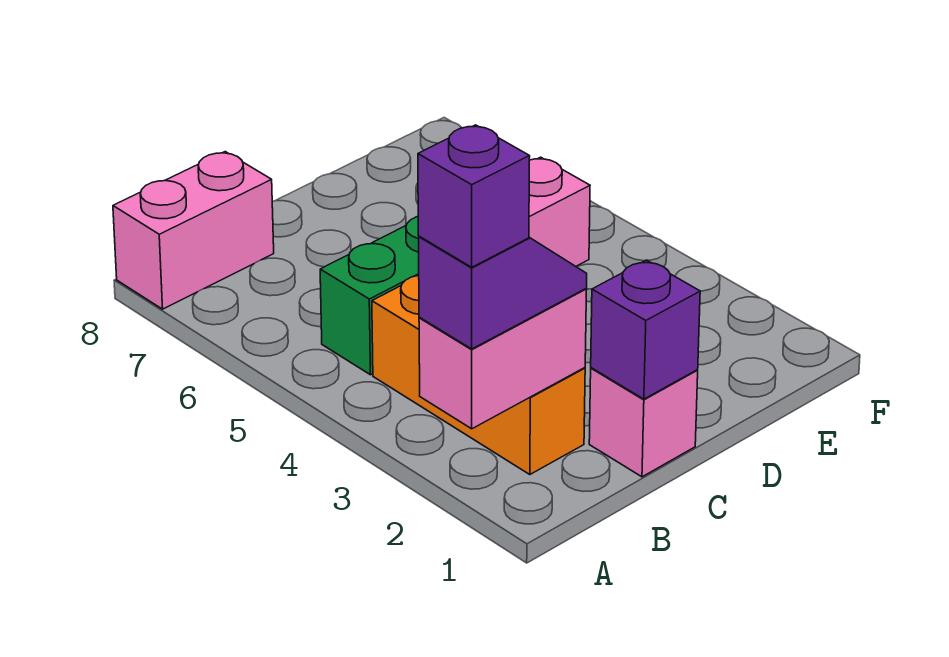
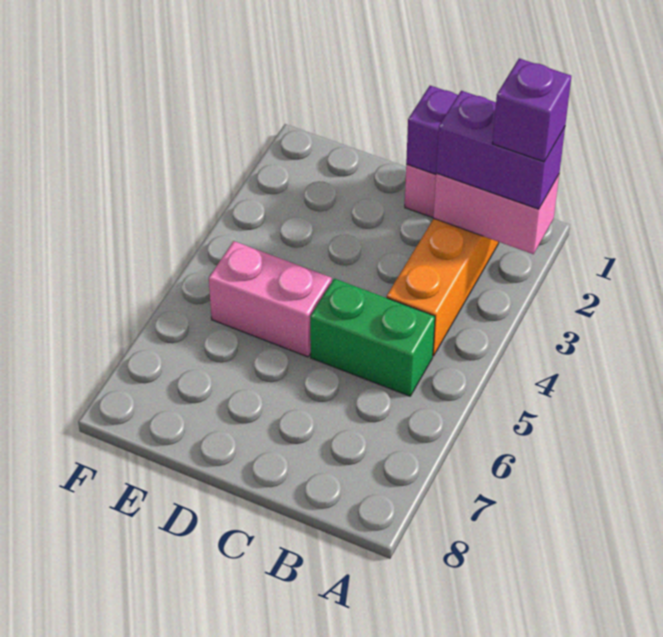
purple 1x2 slope [419,236,587,349] -> purple 1x2 brick [436,91,565,209]
pink 1x2 brick [113,152,274,309] -> none

